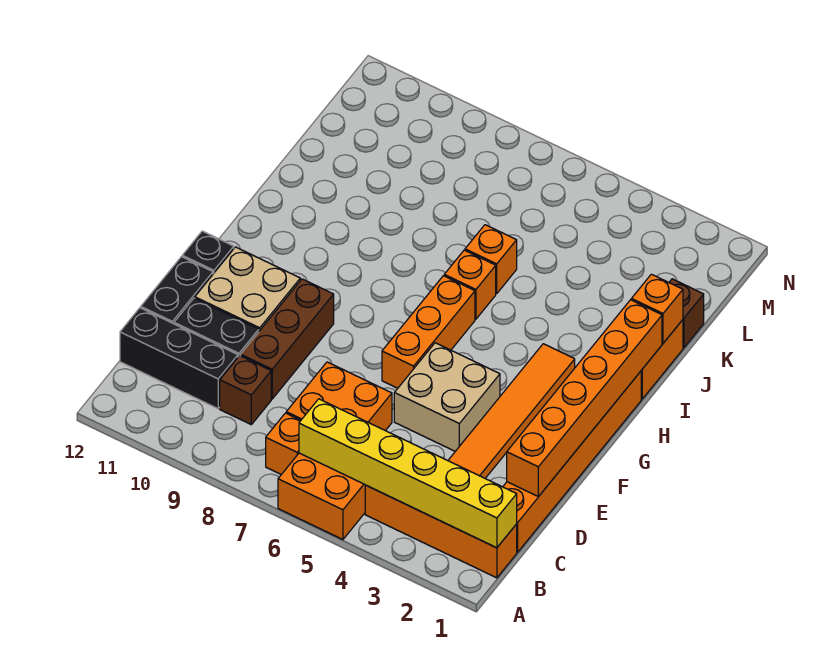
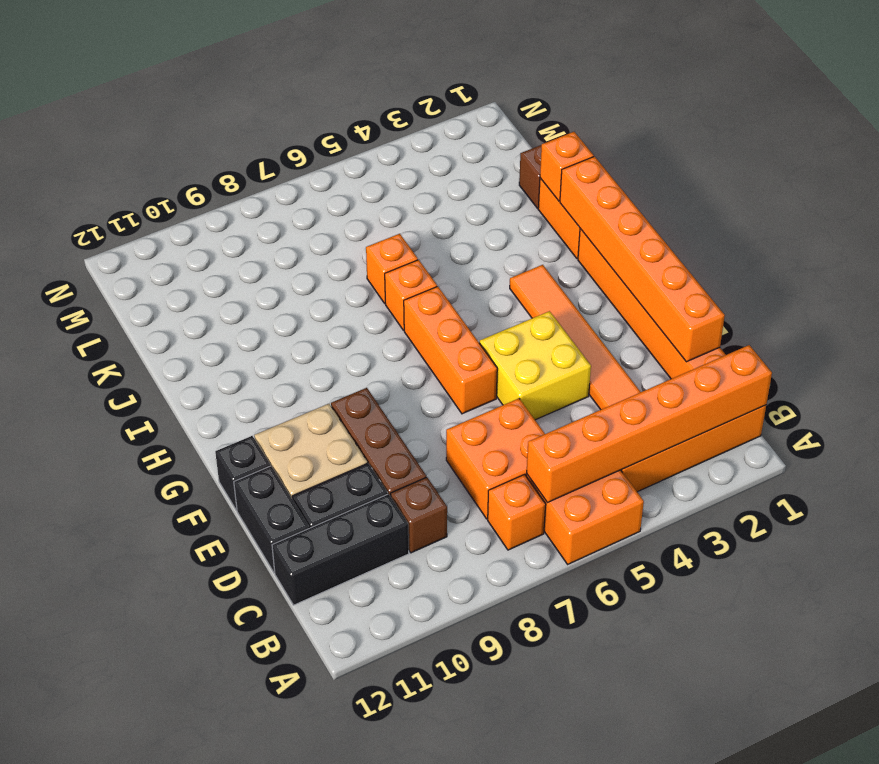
yellow 1x6 brick [299,399,517,548] -> orange 1x6 brick [527,345,772,503]
tan 2x2 brick [394,343,500,451] -> yellow 2x2 brick [479,311,591,420]

